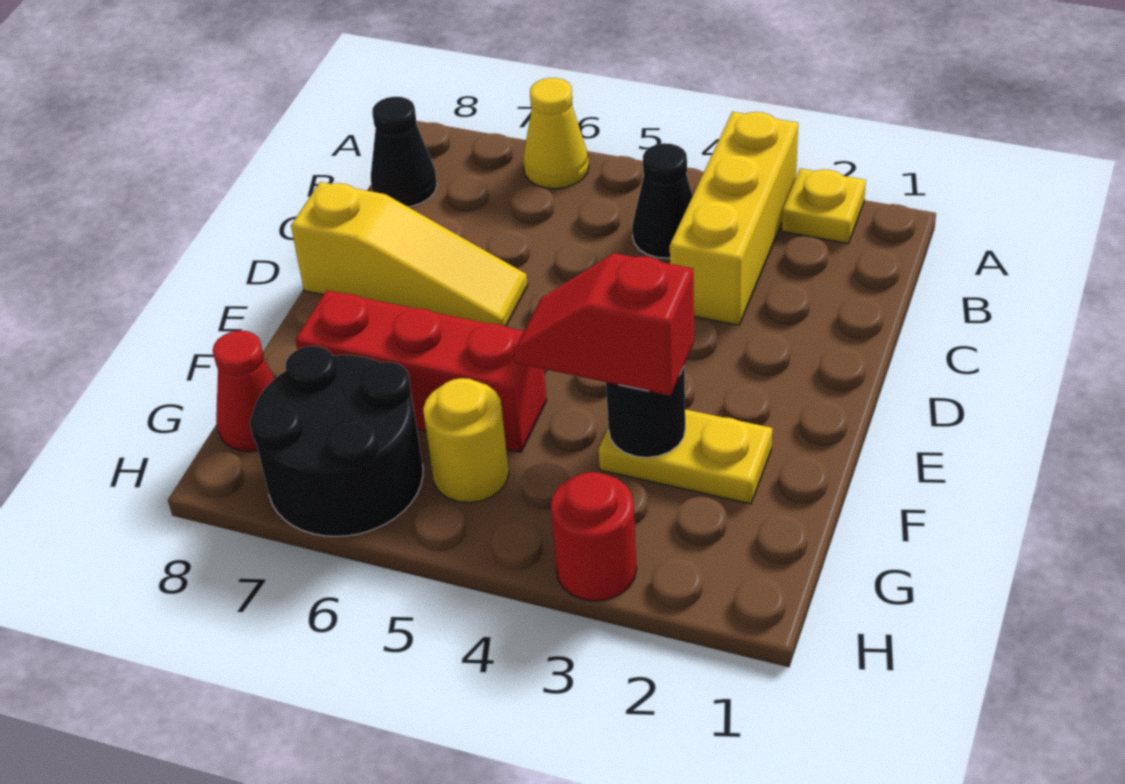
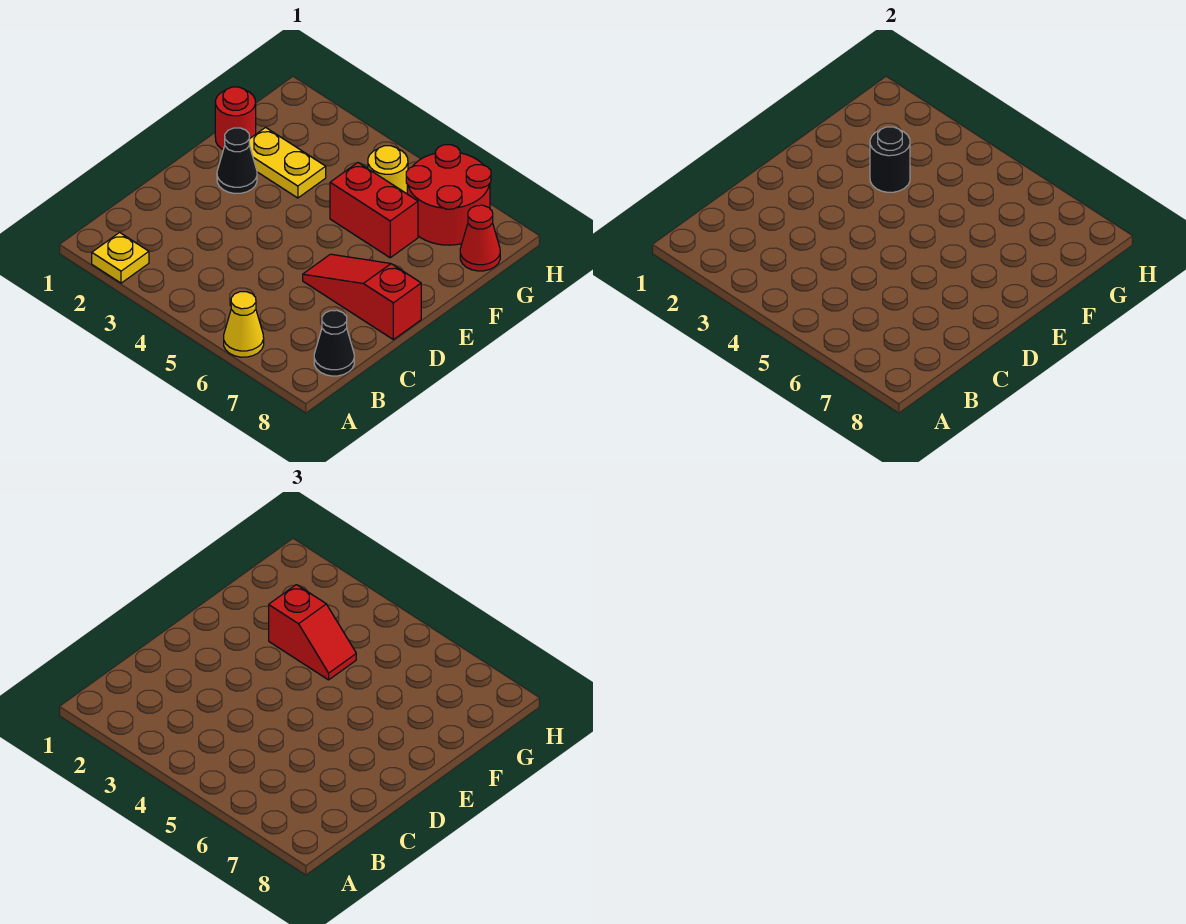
yellow 1x3 brick [670,112,798,325] -> none
black 1x1 cone [632,143,693,258] -> black 1x1 cone moved to [217,128,257,193]
yellow 1x3 slope [291,182,527,326] -> red 1x3 slope [303,254,421,340]
red 1x3 brick [295,290,547,452] -> red 1x2 brick [330,163,418,258]
black 2x2 round brick [250,346,423,537] -> red 2x2 round brick [406,145,491,245]
red 1x1 round brick [551,472,637,601] -> red 1x1 round brick moved to [215,87,256,150]

